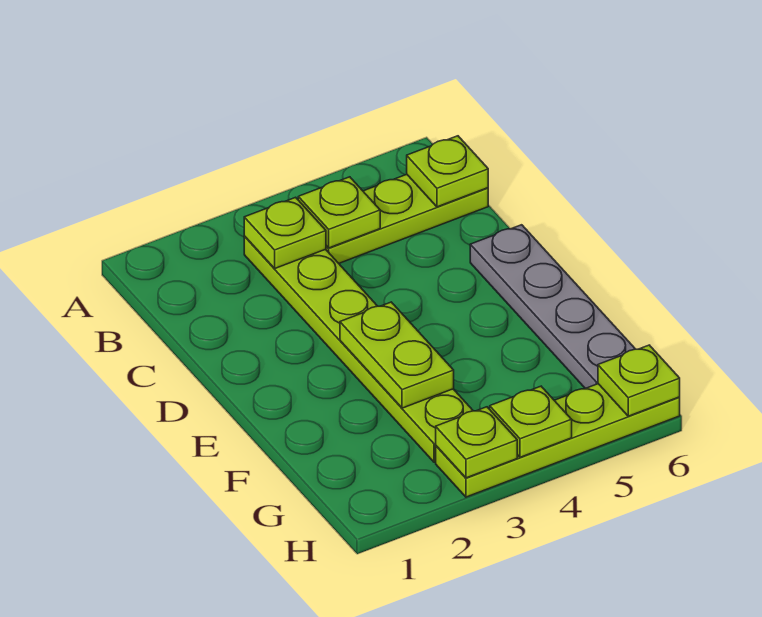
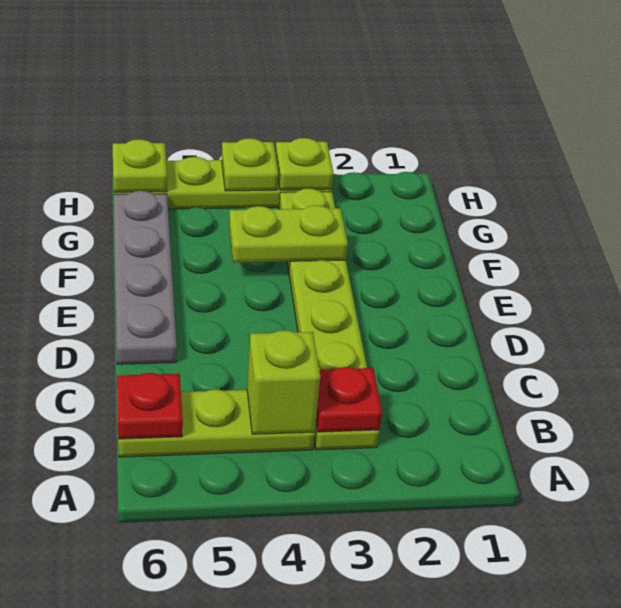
lime 1x1 plate [244,197,326,268] -> red 1x1 plate [316,367,382,432]
lime 1x1 plate [298,177,380,248] -> lime 1x1 brick [247,331,320,434]
lime 1x1 plate [407,136,488,207] -> red 1x1 plate [117,373,183,439]
lime 1x2 plate [340,302,454,408] -> lime 1x2 plate turned to [229,205,348,262]

